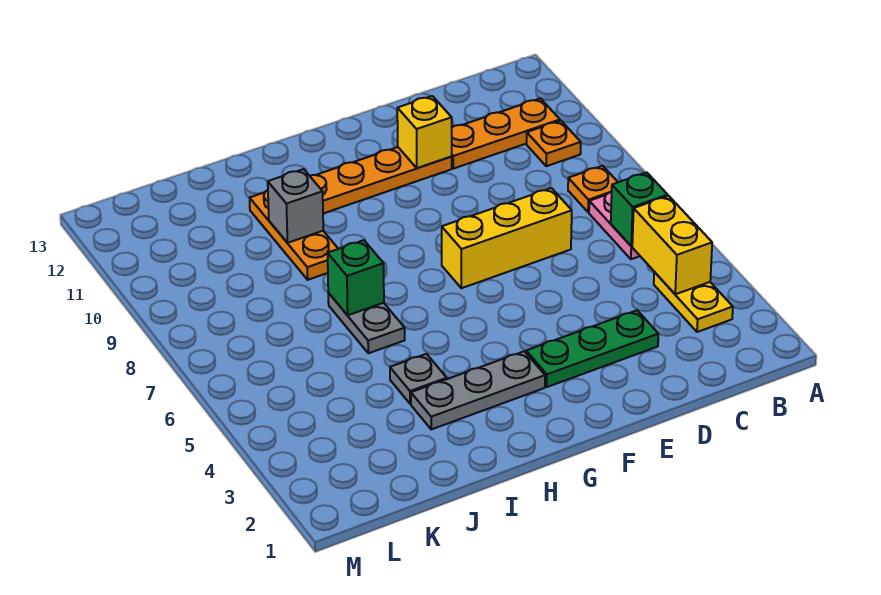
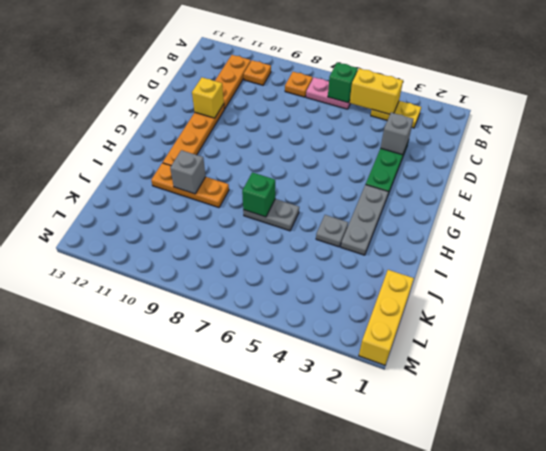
none -> grey 1x1 brick [381,113,413,155]
yellow 1x3 brick [442,188,572,288] -> yellow 1x3 brick moved to [359,270,414,365]

